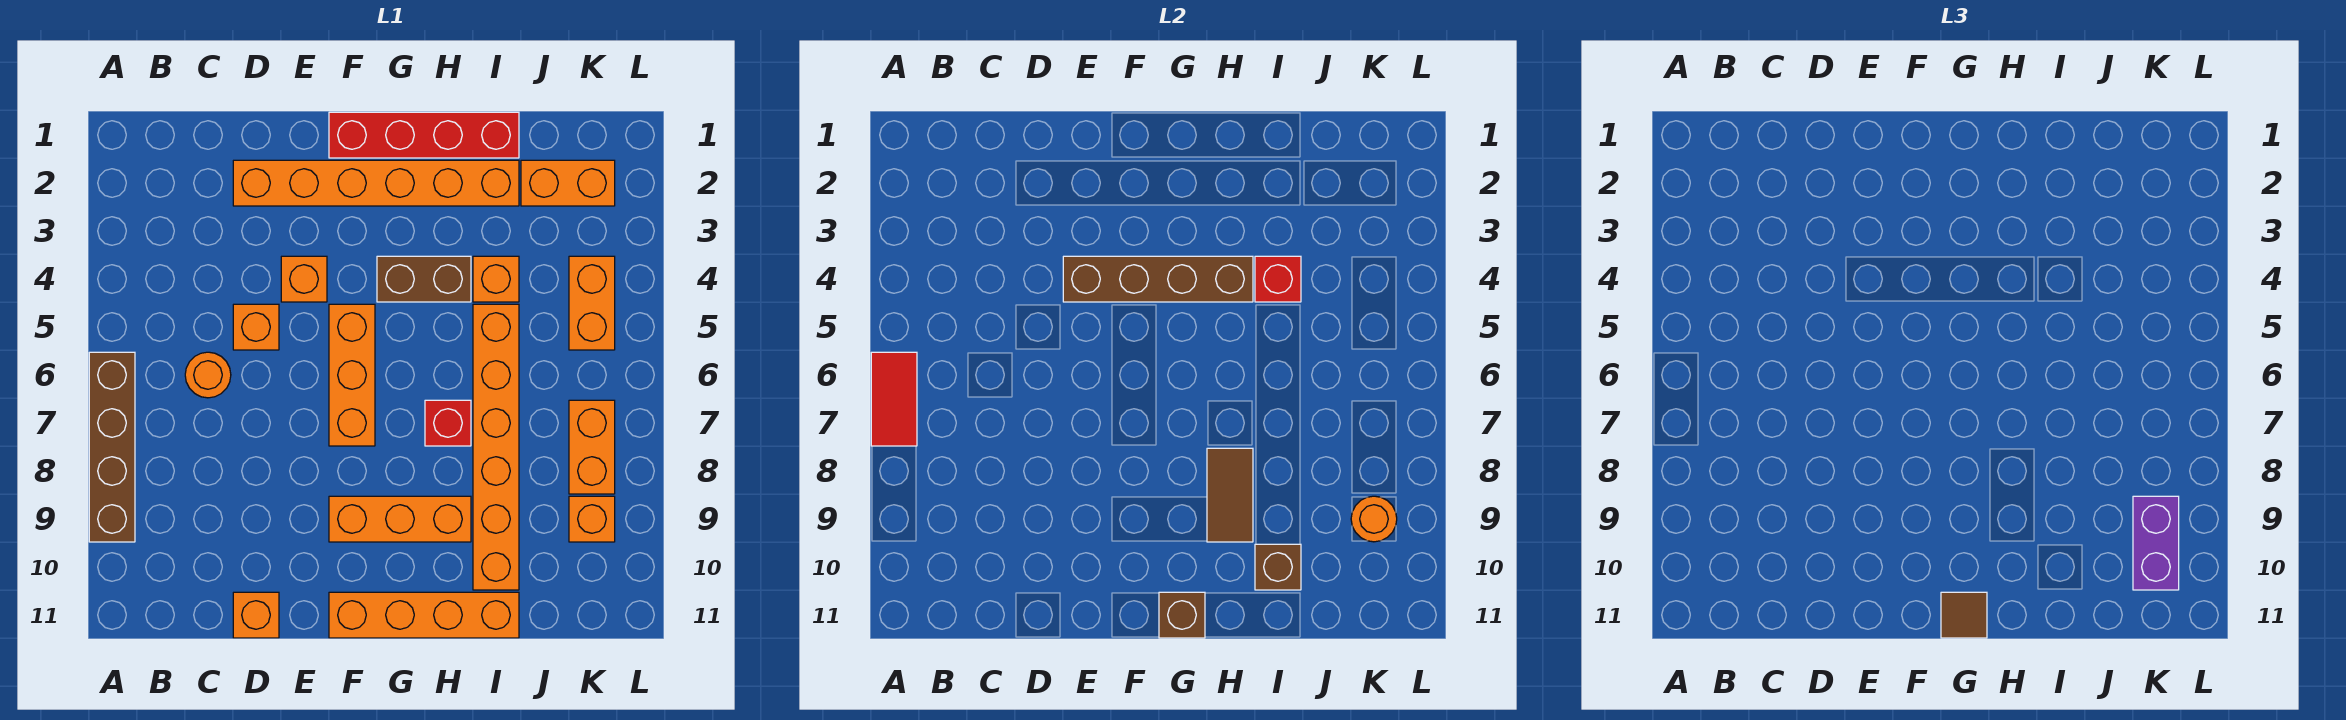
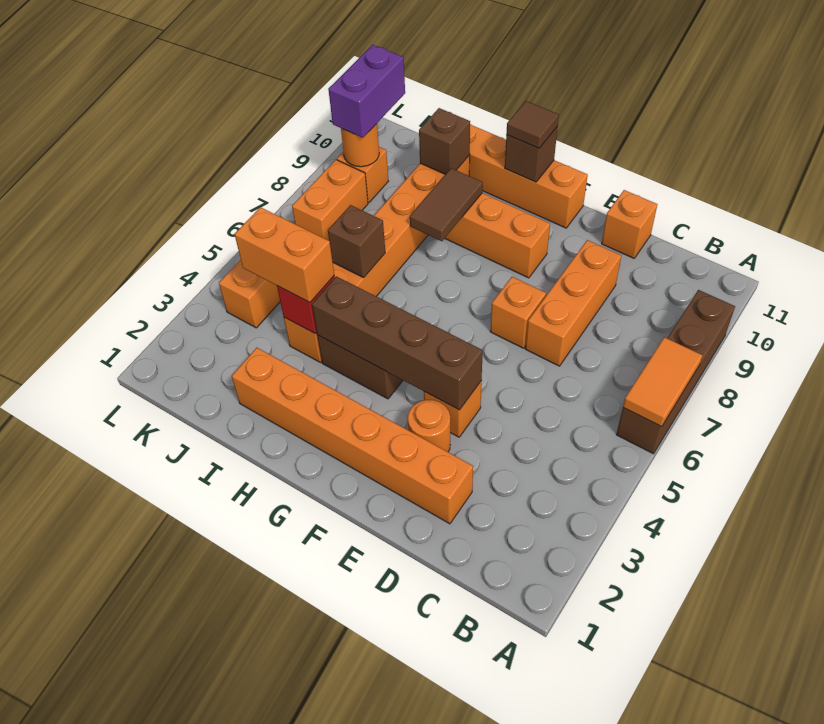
red 1x2 tile [871,352,917,446] -> orange 1x2 tile [623,337,702,427]
orange 1x1 round brick [185,352,231,398] -> orange 1x1 round brick moved to [408,400,450,452]
orange 1x1 brick [233,304,279,350] -> orange 1x1 brick moved to [490,277,546,348]
red 1x4 brick [329,112,519,158] -> none
orange 1x3 brick [329,304,375,446] -> orange 1x3 brick moved to [526,240,621,366]
red 1x1 brick [425,400,471,446] -> none
none -> brown 1x1 brick [328,205,385,278]
orange 1x2 brick [521,160,615,206] -> orange 1x2 brick moved to [235,207,334,303]

